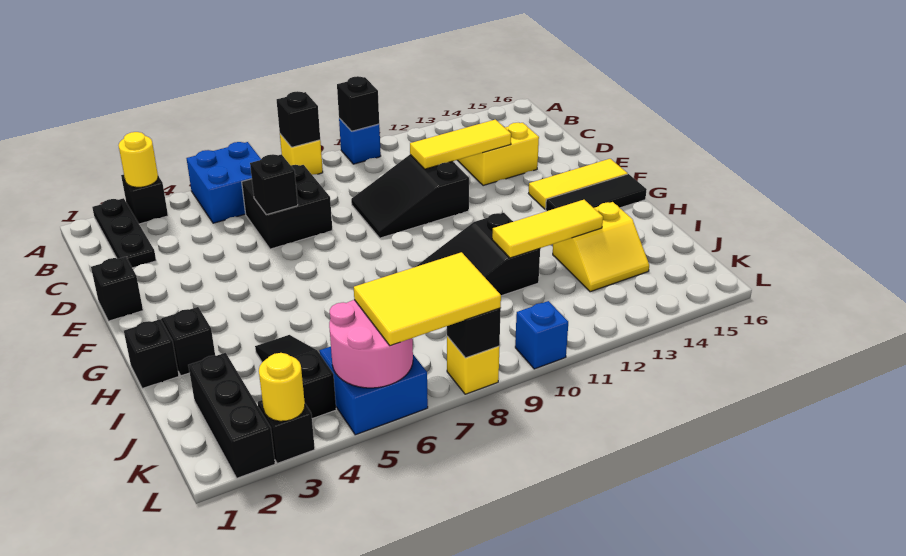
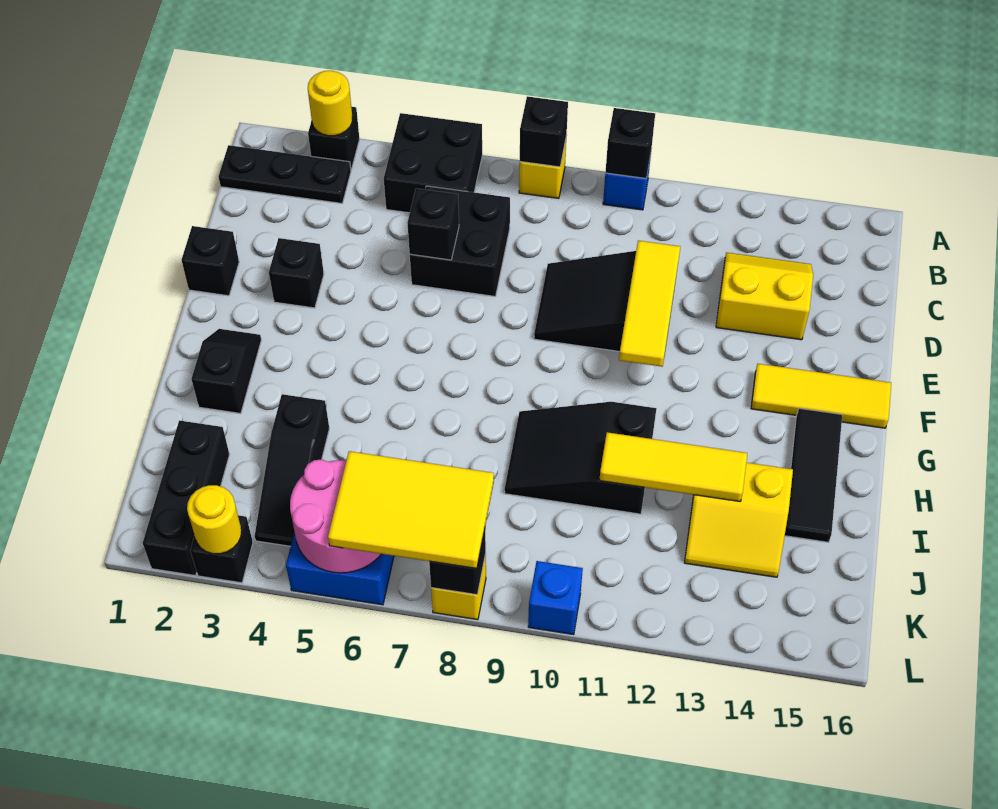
black 1x3 plate [92,198,156,268] -> black 1x3 plate turned to [219,145,351,203]
blue 2x2 brick [187,142,261,223] -> black 2x2 brick [384,113,482,213]
yellow 1x3 tile [410,120,511,169] -> yellow 1x3 tile turned to [619,241,680,367]
black 1x3 tile [546,174,647,211] -> black 1x3 tile turned to [785,408,842,542]
black 1x1 brick [124,319,179,389] -> black 1x1 brick moved to [269,238,324,308]
black 1x3 slope [255,335,336,419] -> black 1x3 slope turned to [255,394,329,546]

